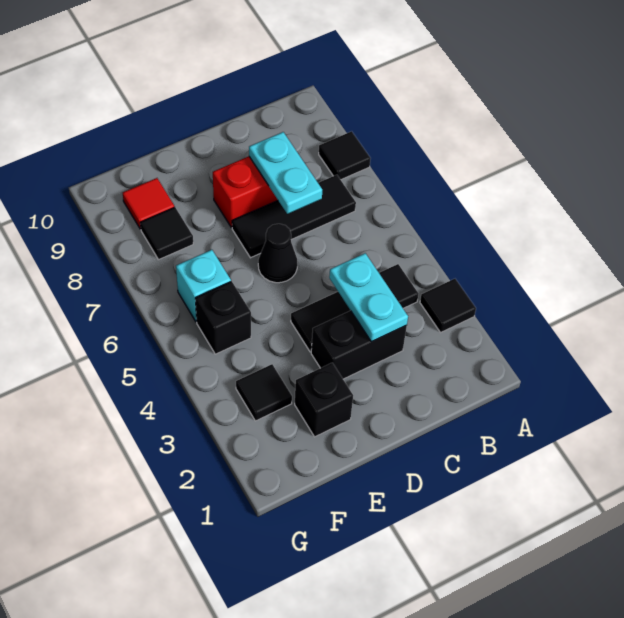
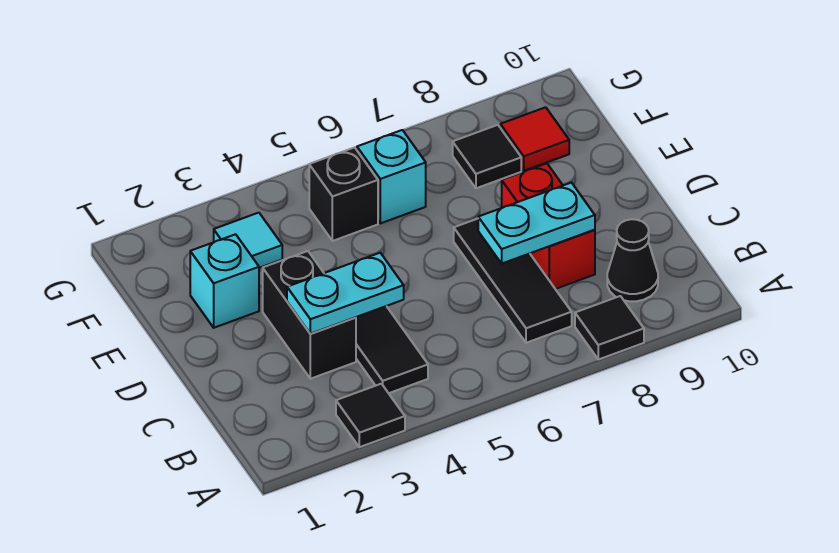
black 1x1 cone [258,224,297,283] -> black 1x1 cone moved to [607,219,658,301]
black 1x1 brick [295,363,353,437] -> cyan 1x1 brick [190,234,259,328]
black 1x1 tile [236,364,292,421] -> cyan 1x1 tile [214,213,282,268]

